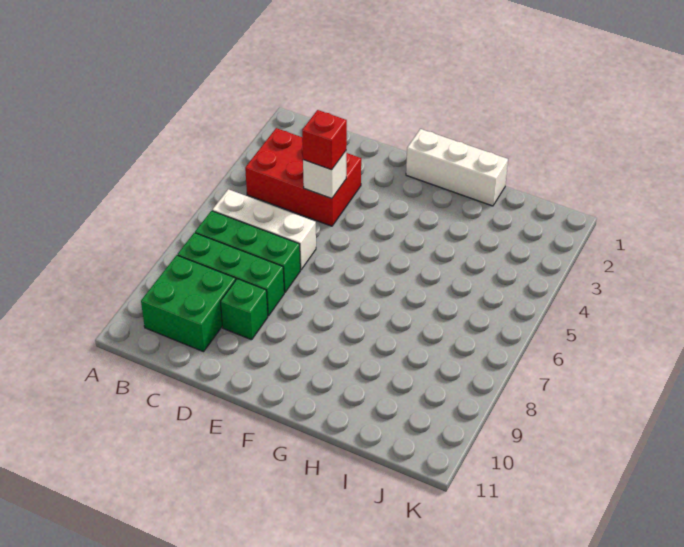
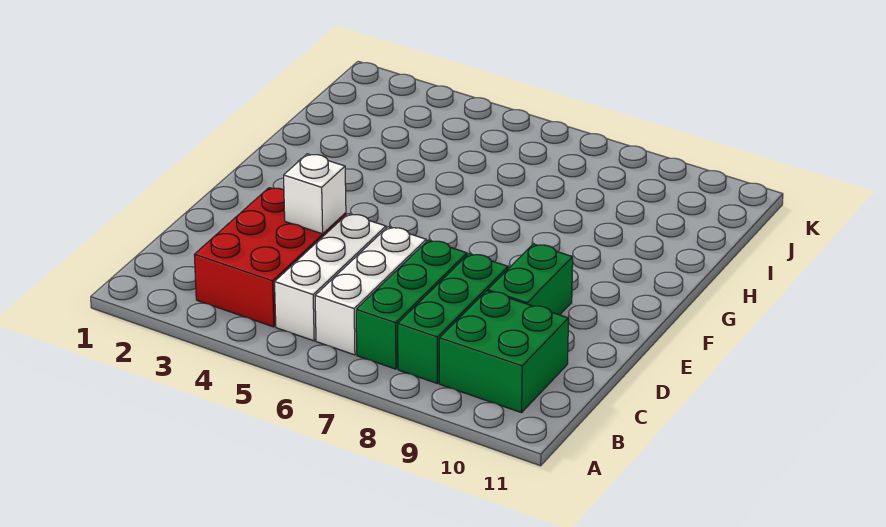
red 1x1 brick [302,110,347,170] -> none
green 1x1 brick [220,279,268,340] -> green 1x2 brick [488,244,573,315]
white 1x3 brick [406,129,508,206] -> white 1x3 brick moved to [275,214,386,341]

